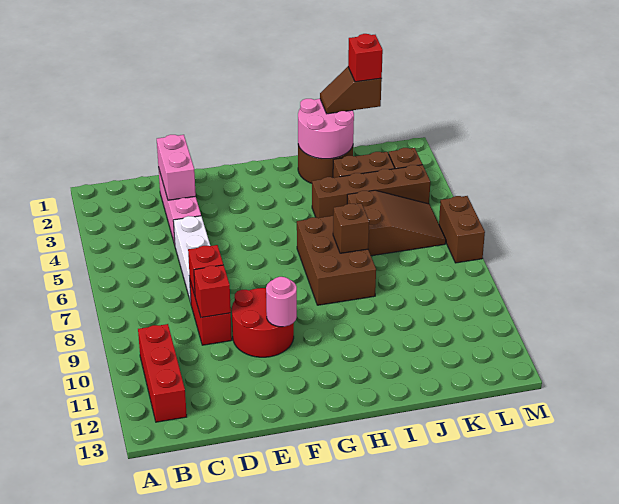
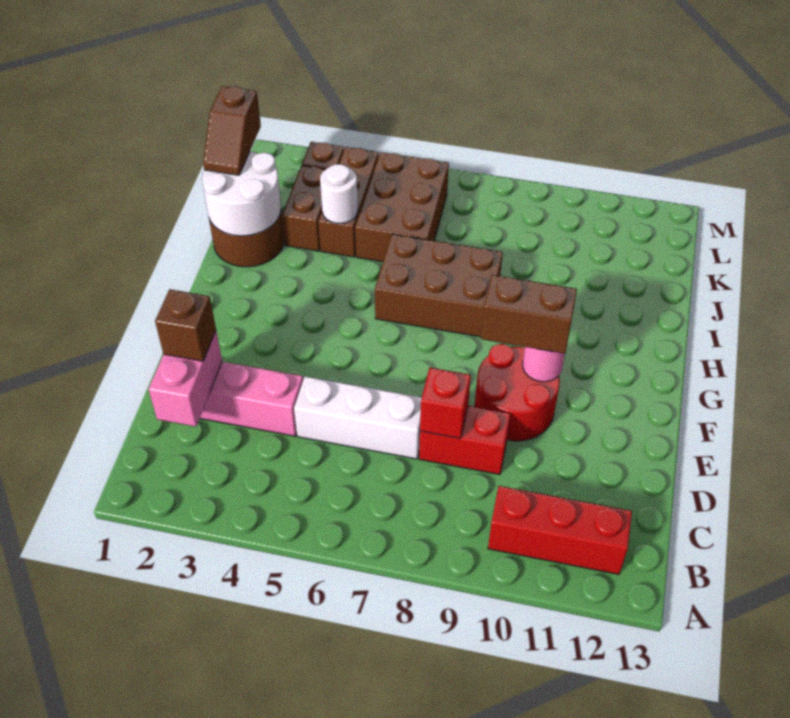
pink 1x2 brick [157,135,196,200] -> pink 1x2 brick turned to [149,331,222,427]
red 1x1 brick [194,265,231,318] -> none
pink 2x2 round brick [298,99,354,159] -> white 2x2 round brick [202,151,281,236]
brown 1x4 brick [312,165,430,218] -> brown 1x3 brick [318,147,378,257]
brown 1x1 brick [333,203,369,253] -> brown 1x1 brick moved to [155,289,216,361]
none -> white 1x1 round brick [320,164,358,224]
brown 2x3 slope [347,190,446,256] -> brown 2x3 brick [355,152,449,262]
red 1x1 brick [348,34,383,82] -> none
brown 1x2 brick [439,196,485,263] -> brown 1x2 brick moved to [481,275,577,354]

